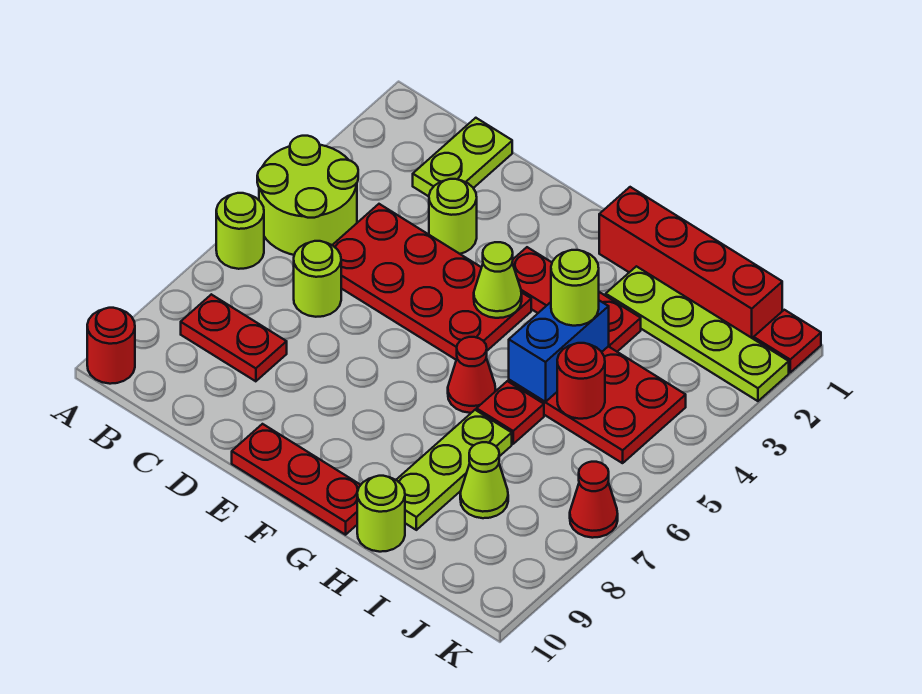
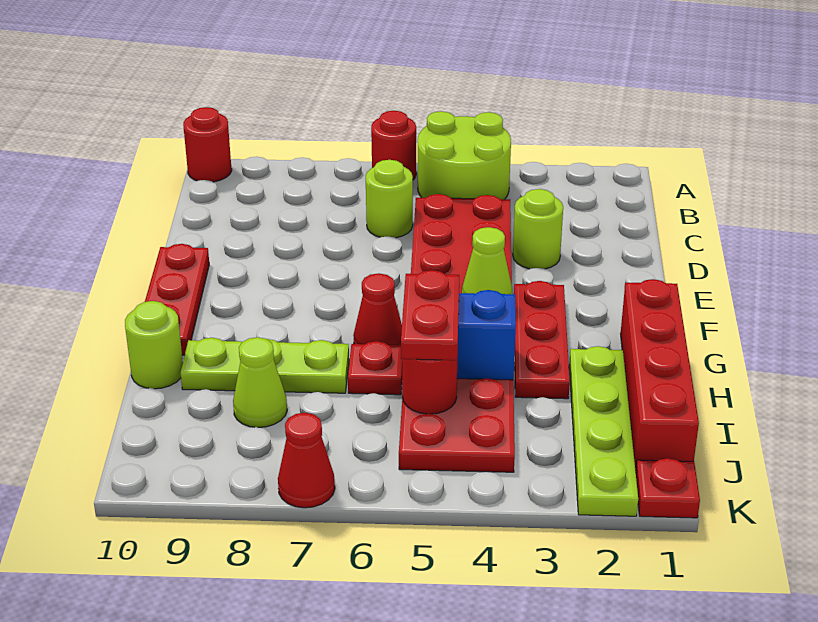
lime 1x1 round brick [216,193,264,269] -> red 1x1 round brick [371,111,416,180]
red 1x2 plate [181,294,287,381] -> red 1x2 plate moved to [401,270,459,360]
lime 1x2 plate [413,118,512,196] -> none
lime 1x1 round brick [551,250,599,326] -> none

